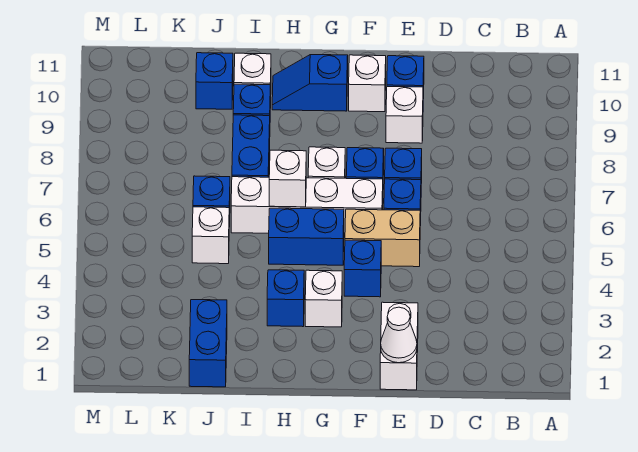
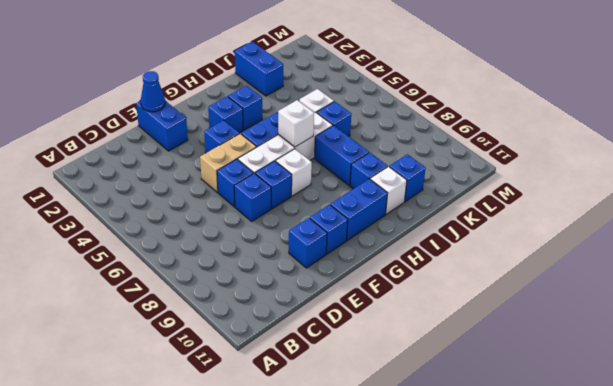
white 1x2 brick [380,302,418,390] -> blue 1x2 brick [136,101,188,151]
white 1x1 cone [381,307,417,363] -> blue 1x1 cone [141,71,165,112]
white 1x1 brick [386,87,423,143] -> none
white 1x1 brick [349,55,386,112] -> blue 1x1 brick [310,205,348,254]
white 1x1 brick [305,270,342,327] -> blue 1x1 brick [208,96,243,133]
blue 1x2 slope [272,55,348,111] -> blue 1x2 brick [330,179,388,240]

